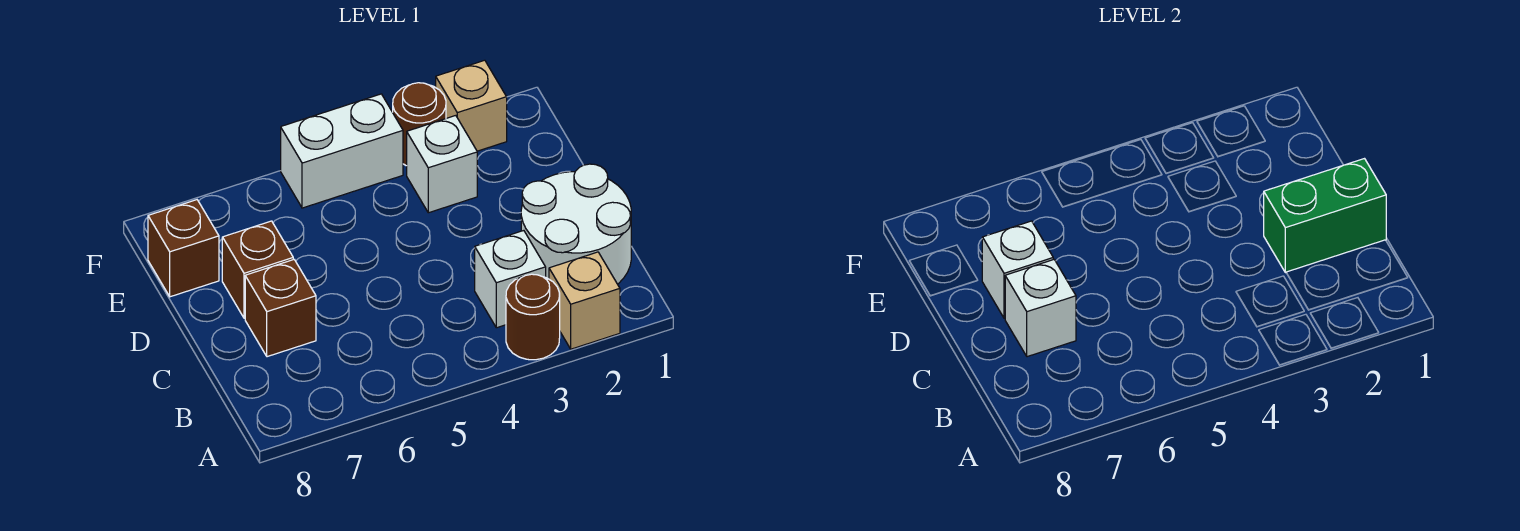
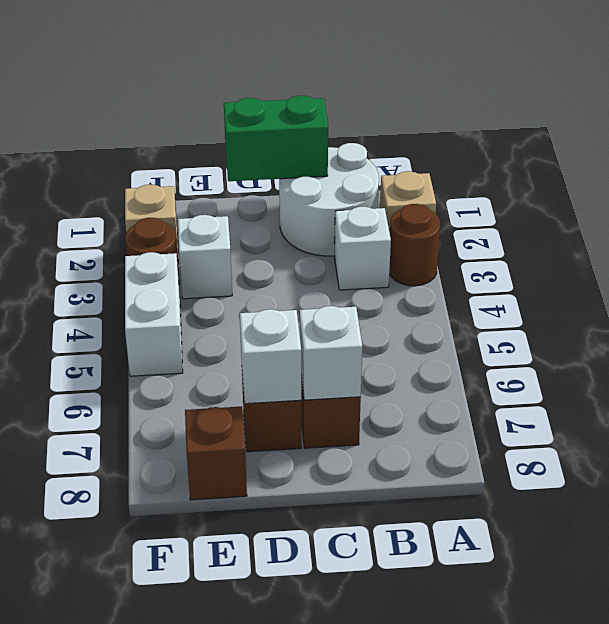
green 1x2 brick [1264,159,1386,273] -> green 1x2 brick turned to [224,96,328,181]

